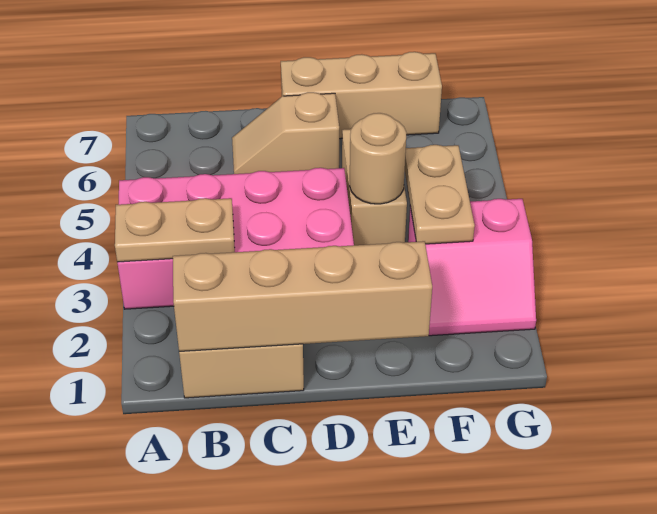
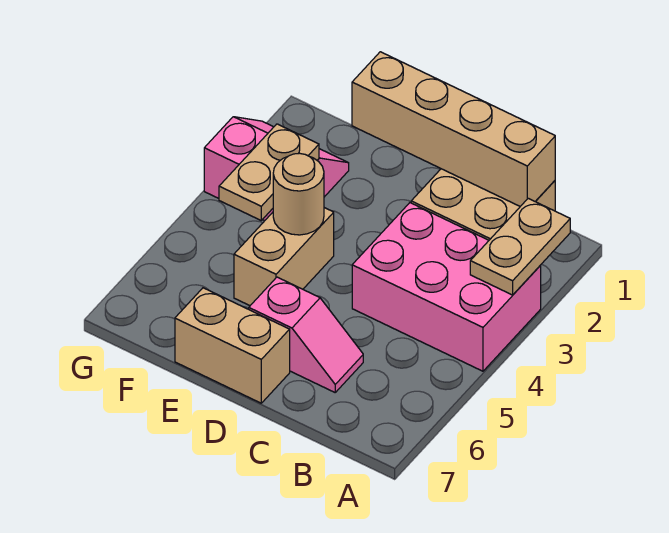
pink 2x4 brick [117,168,354,309] -> pink 2x3 brick [352,203,541,371]
tan 1x2 plate [115,198,235,262] -> tan 1x2 plate turned to [470,198,570,295]
tan 1x2 slope [232,92,339,174] -> pink 1x2 slope [249,277,363,392]
tan 1x3 brick [281,52,442,139] -> tan 1x2 brick [175,288,290,403]

